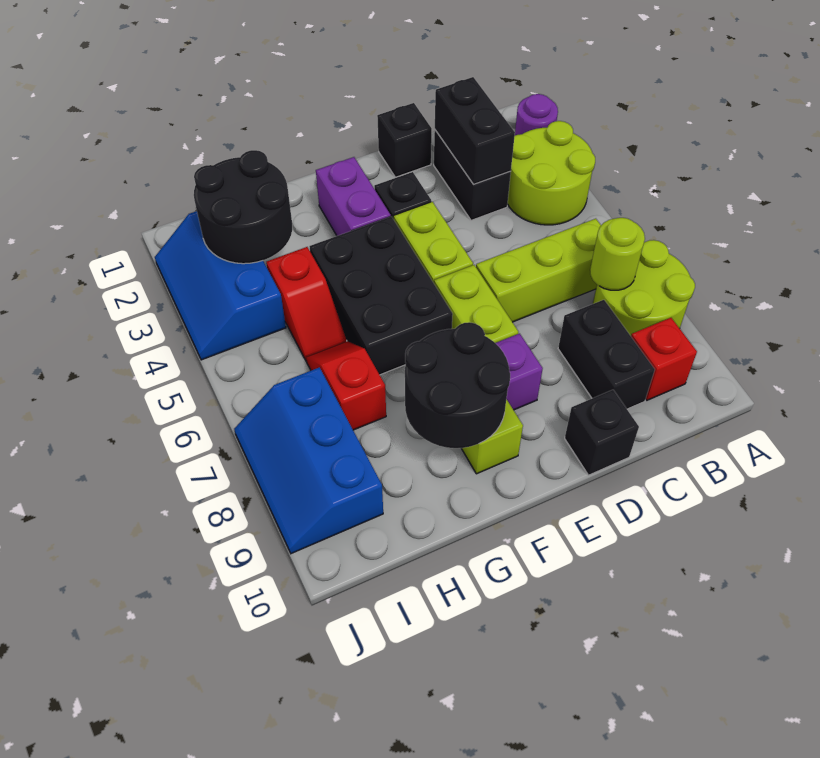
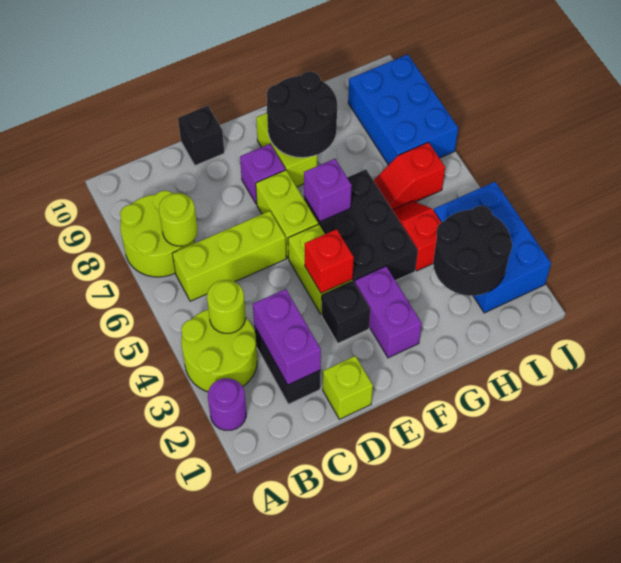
none -> lime 1x1 round brick [207,280,246,333]
red 1x1 brick [631,318,697,400] -> red 1x1 brick moved to [305,229,354,293]
black 1x2 brick [435,77,515,184] -> purple 1x2 brick [253,289,321,385]
black 1x2 brick [558,300,655,409] -> none
black 1x1 brick [377,103,432,177] -> lime 1x1 brick [323,356,373,419]
none -> purple 1x1 brick [304,159,352,222]
red 1x2 slope [306,341,386,430] -> red 1x2 slope turned to [373,142,445,210]
blue 2x3 slope [155,211,286,360] -> blue 2x3 brick [434,182,551,313]
blue 2x3 slope [234,367,383,554] -> blue 2x3 brick [348,54,458,165]

